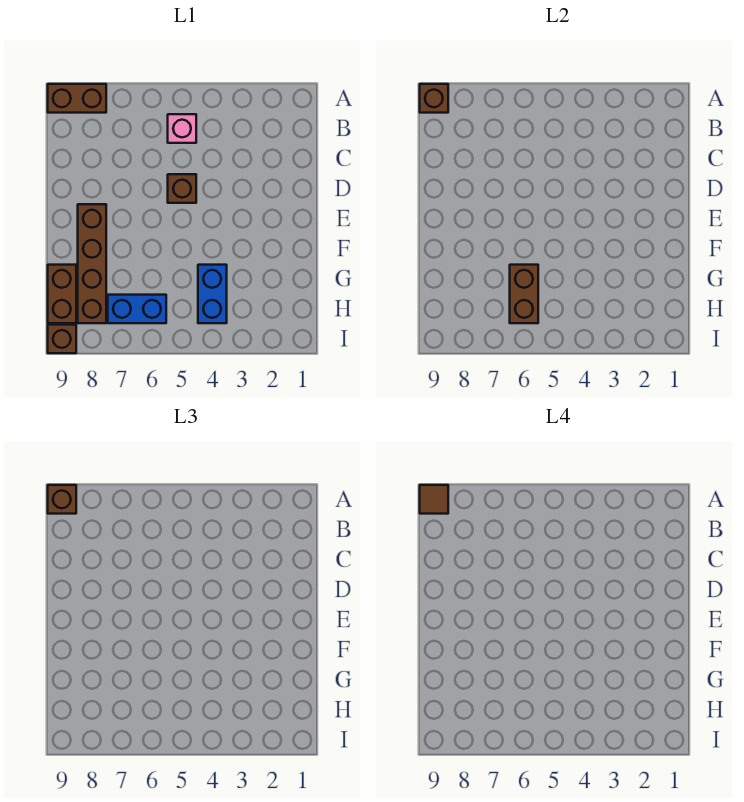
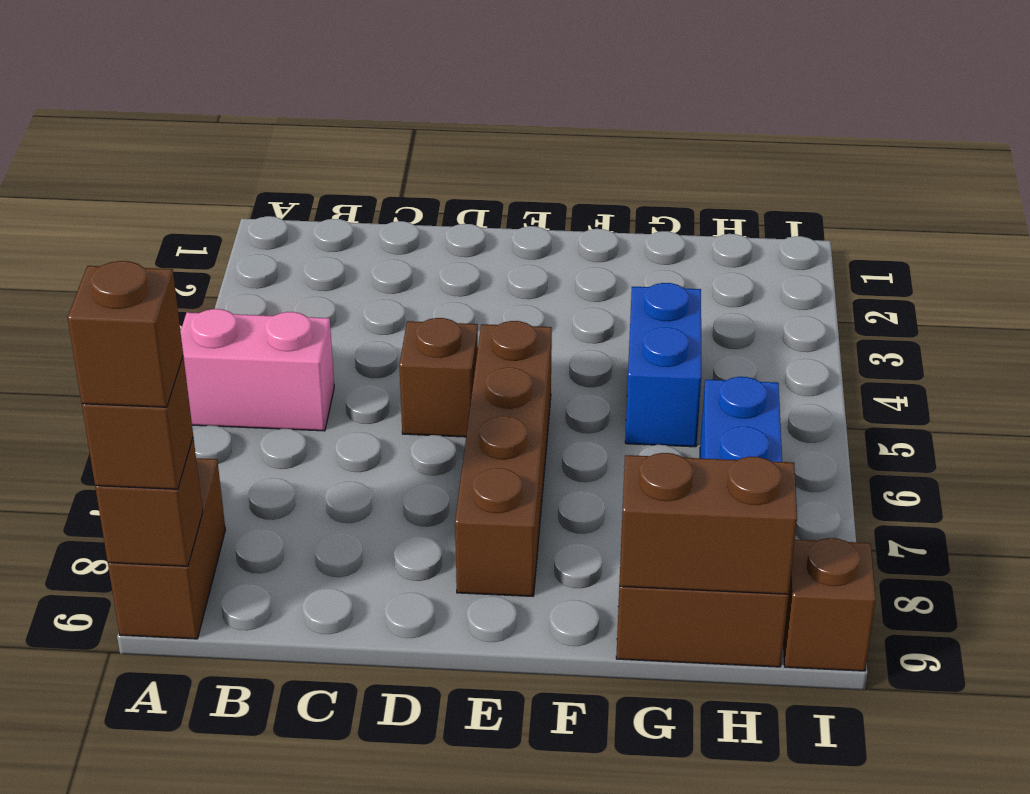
brown 1x1 tile [420,485,448,514] -> brown 1x1 brick [68,261,183,407]
pink 1x1 brick [168,114,196,143] -> pink 1x2 brick [181,309,334,431]
brown 1x4 brick [78,204,106,323] -> brown 1x4 brick turned to [455,321,552,596]
blue 1x2 brick [198,265,227,323] -> blue 1x2 brick turned to [625,283,701,447]
brown 1x2 brick [510,265,538,323] -> brown 1x2 brick moved to [619,453,797,594]

